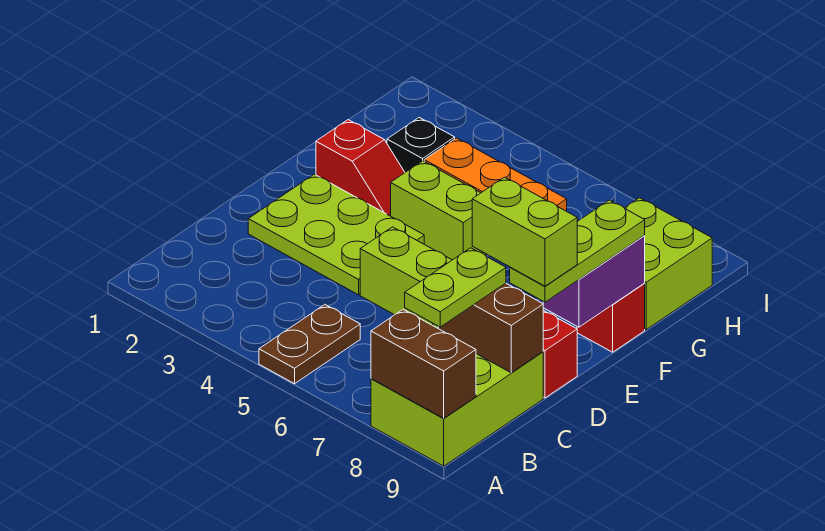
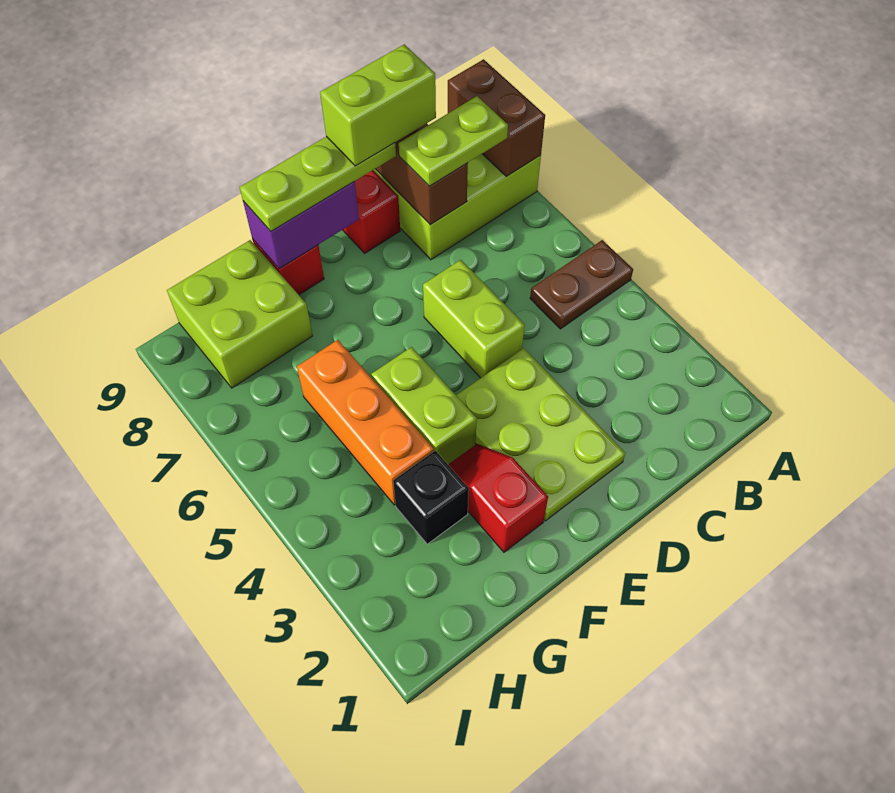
lime 1x2 brick [472,177,577,286] -> lime 1x2 brick turned to [320,44,436,166]

